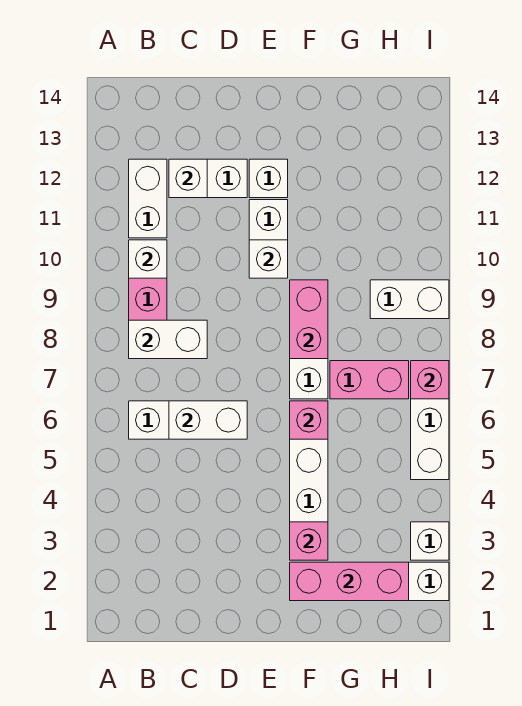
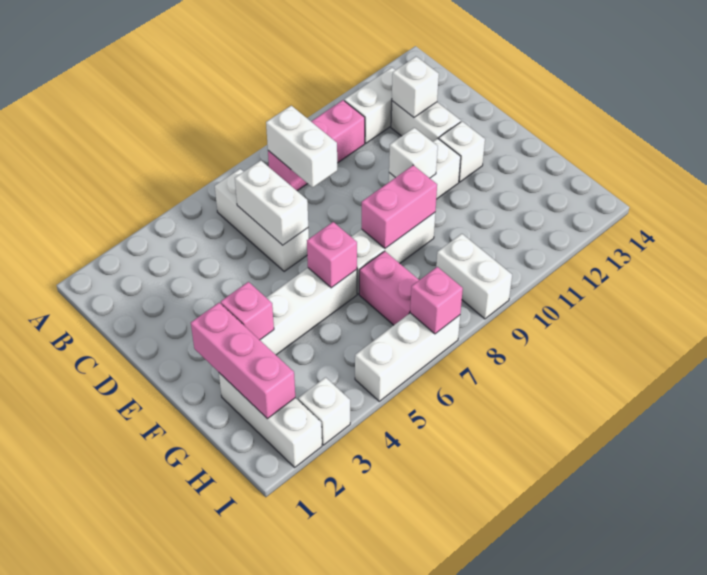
white 1x1 brick [129,240,167,278] -> none

